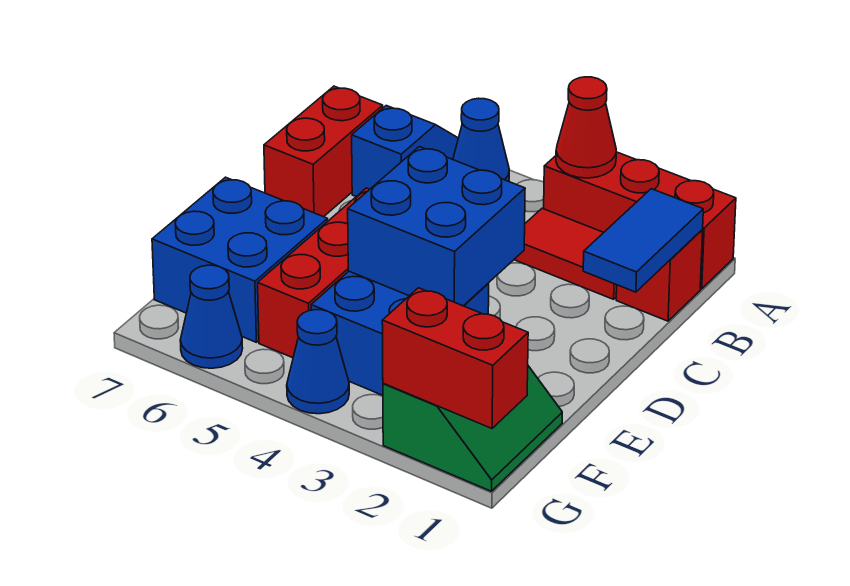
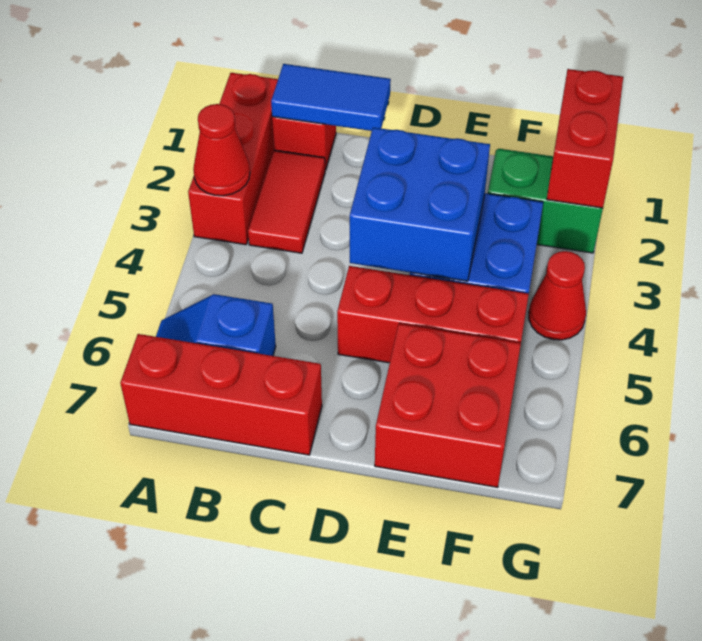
blue 1x1 cone [453,98,509,181] -> none
red 1x2 brick [264,86,383,217] -> red 1x3 brick [120,334,322,455]
blue 2x2 brick [152,177,328,342] -> red 2x2 brick [375,324,521,487]
blue 1x1 cone [287,310,349,414] -> red 1x1 cone [529,251,586,340]
blue 1x1 cone [180,265,243,368] -> none

